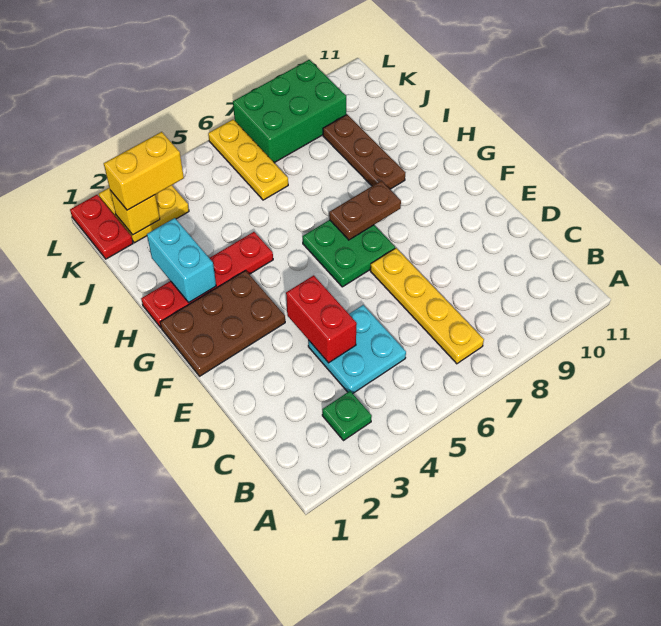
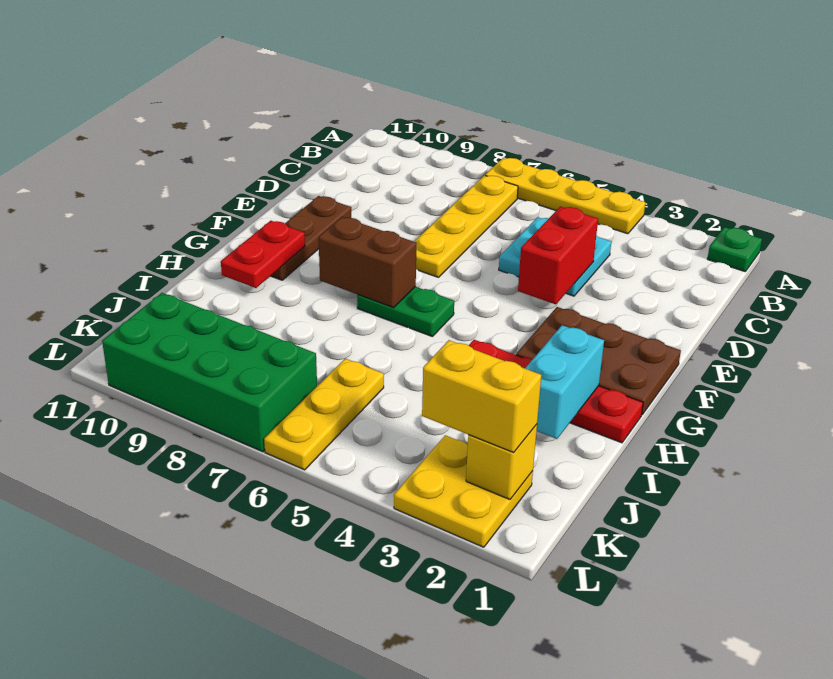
none -> yellow 1x4 plate [485,158,645,234]
green 1x1 plate [322,391,372,441] -> green 1x1 plate moved to [707,227,762,271]
green 2x2 plate [303,220,395,287] -> green 1x2 plate [357,287,454,337]
brown 1x2 plate [329,181,401,240] -> brown 1x2 brick [319,217,416,308]
brown 1x3 plate [323,115,405,189] -> brown 1x3 plate moved to [271,196,351,280]
red 1x2 plate [70,195,133,259] -> red 1x2 plate moved to [221,221,305,288]
green 2x3 brick [233,60,346,163] -> green 2x4 brick [102,293,317,452]

